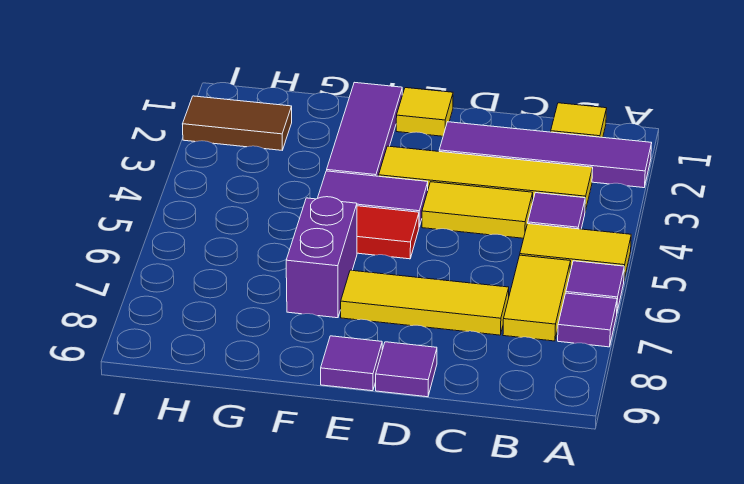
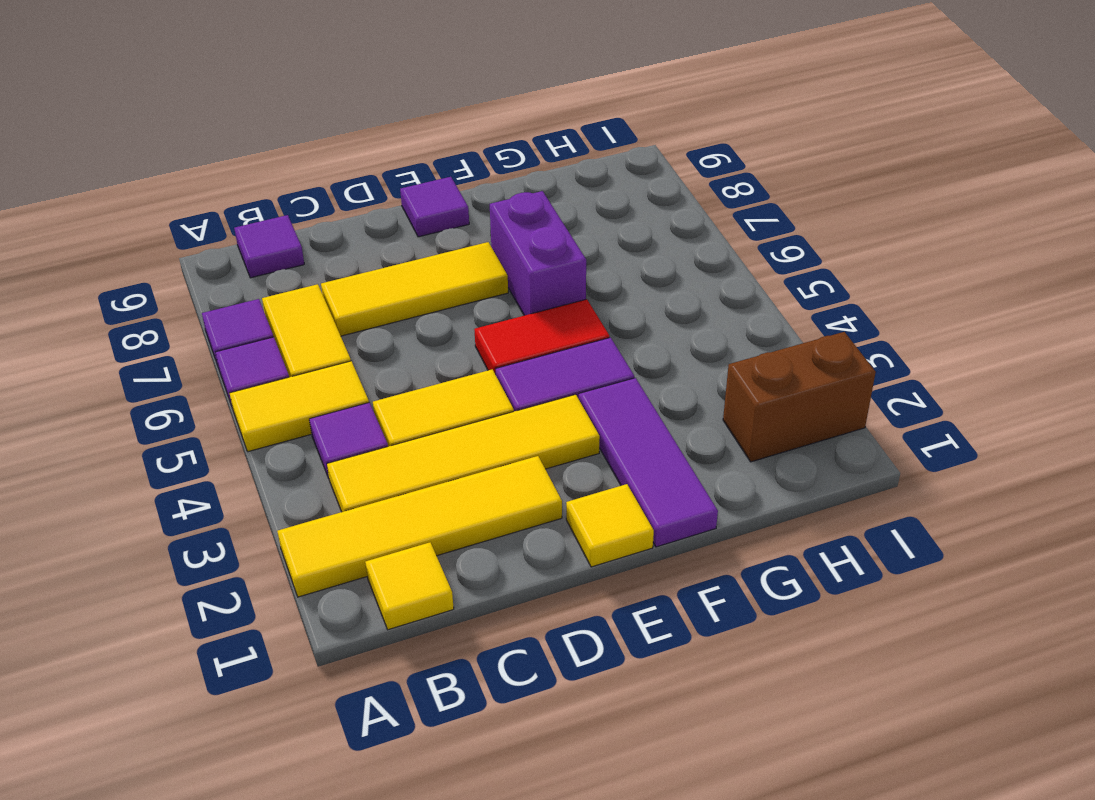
purple 1x4 tile [439,122,652,188] -> yellow 1x4 tile [277,456,562,597]
purple 1x1 tile [376,342,437,397] -> purple 1x1 tile moved to [234,215,304,278]
brown 1x2 tile [183,96,292,150] -> brown 1x2 brick [723,332,876,462]

